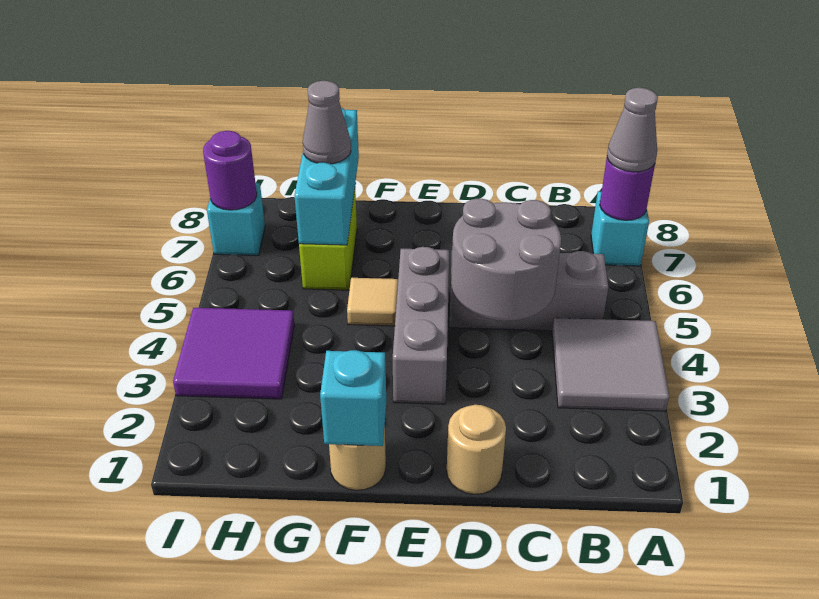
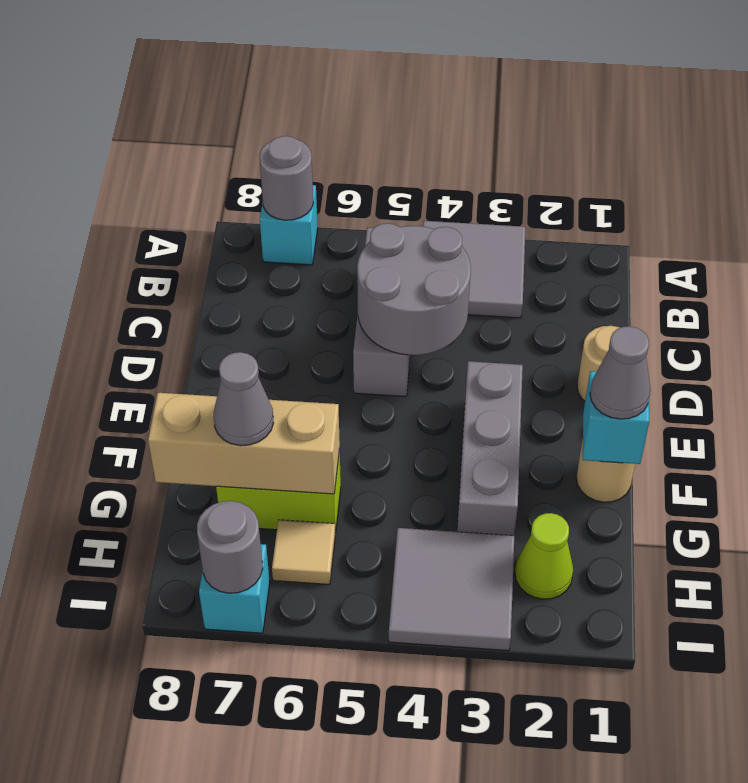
purple 1x1 round brick [600,158,655,220] -> grey 1x1 round brick [259,136,313,220]
grey 1x1 cone [607,88,658,172] -> grey 1x1 cone moved to [590,326,651,419]
grey 1x3 brick [393,247,449,404] -> grey 1x3 brick turned to [457,361,523,536]
tan 1x1 tile [347,278,398,326] -> tan 1x1 tile moved to [272,520,335,585]
cyan 1x3 brick [294,108,359,245] -> tan 1x3 brick [148,393,340,494]
none -> lime 1x1 cone [515,513,573,599]
purple 2x2 tile [173,308,294,399] -> grey 2x2 tile [389,528,514,651]
purple 1x1 round brick [203,131,257,210] -> grey 1x1 round brick [197,501,263,593]

